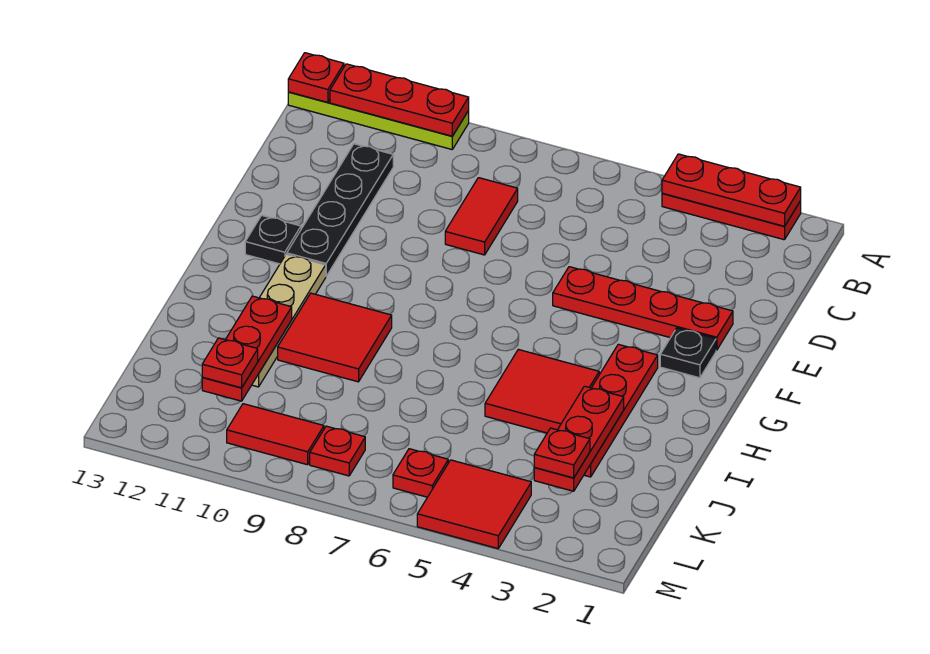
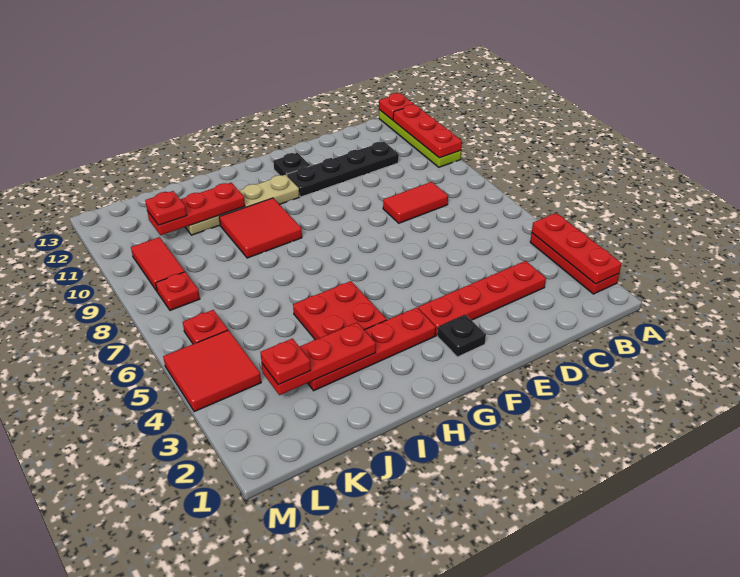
red 1x4 plate [553,267,733,350] -> red 1x4 plate turned to [418,261,546,336]
red 2x2 tile [485,349,599,433] -> red 2x2 plate [293,281,387,340]

